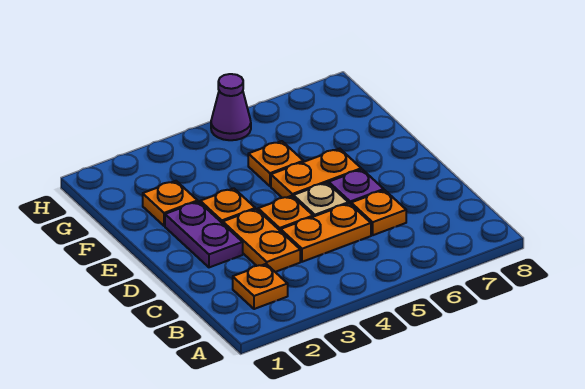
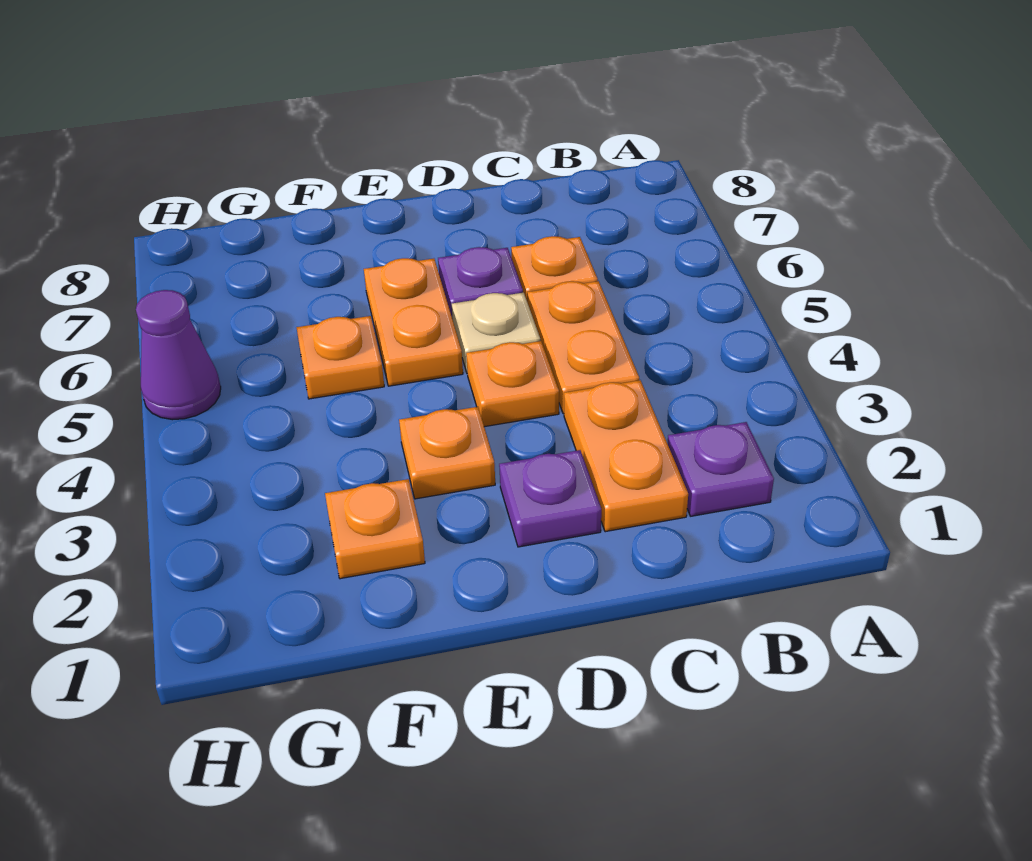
orange 1x1 plate [233,264,288,309] -> purple 1x1 plate [667,422,774,516]
orange 1x2 plate [223,209,300,272] -> orange 1x2 plate turned to [564,380,688,532]
purple 1x2 plate [165,202,243,267] -> purple 1x1 plate [499,450,601,547]

